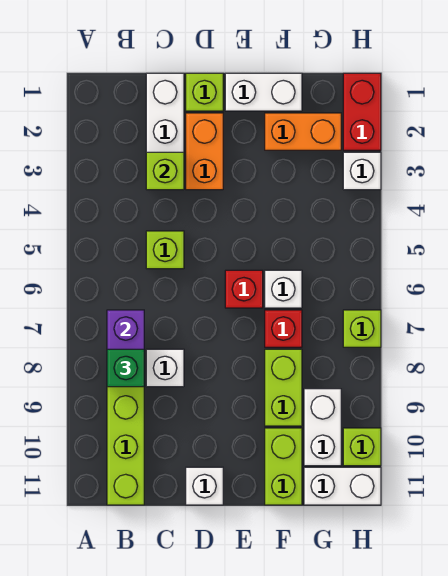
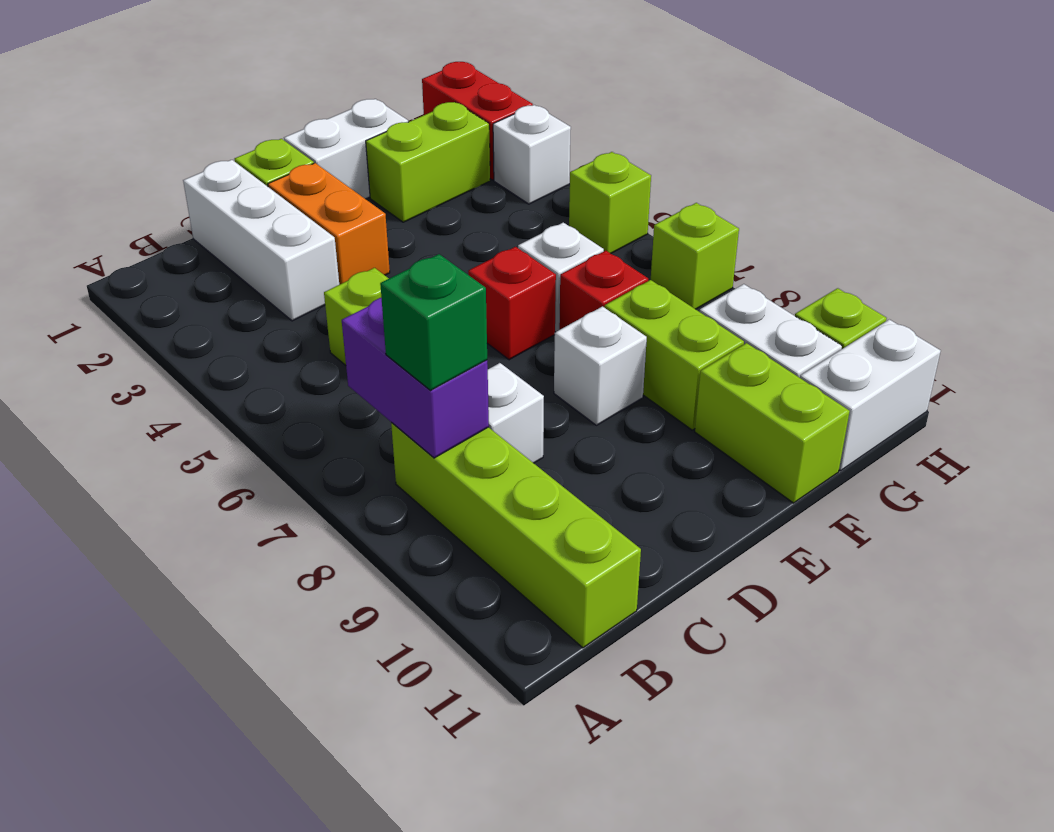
lime 1x1 brick [146,152,184,190] -> lime 1x1 brick moved to [569,152,651,253]
white 1x1 brick [186,467,223,505] -> white 1x1 brick moved to [554,306,647,425]
orange 1x2 brick [265,113,341,150] -> lime 1x2 brick [366,102,490,222]

